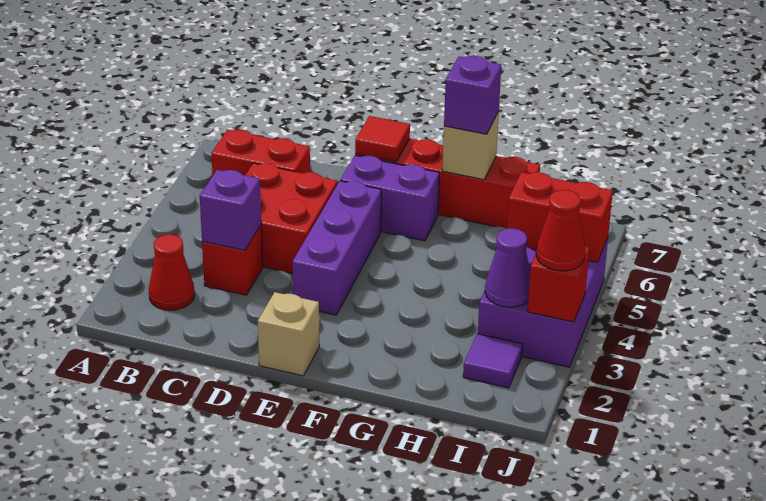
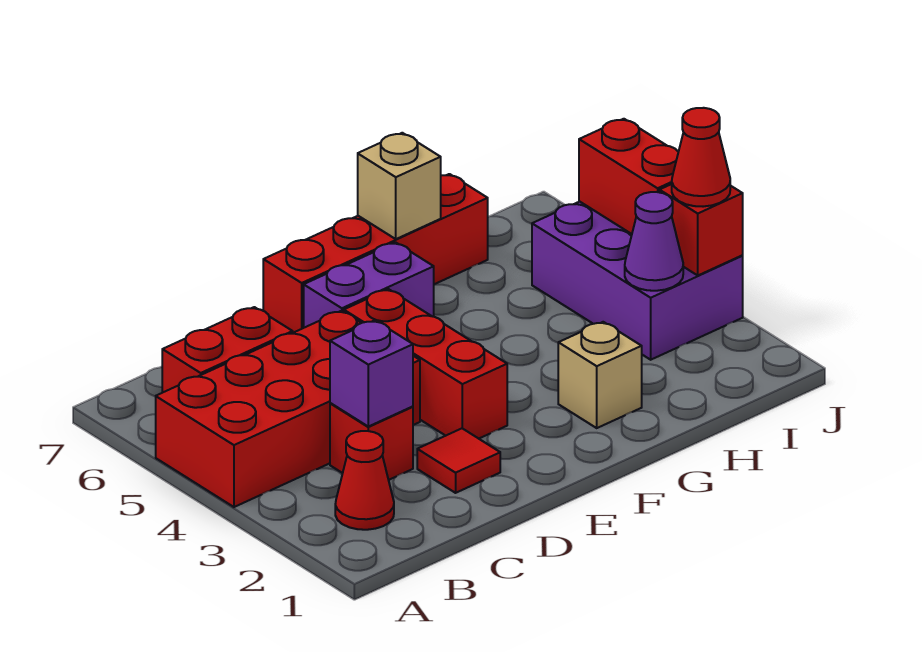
red 2x2 brick [246,163,338,274] -> red 2x4 brick [156,311,420,507]
tan 1x1 brick [258,292,319,376] -> tan 1x1 brick moved to [558,322,642,428]
purple 1x3 brick [292,181,381,315] -> red 1x3 brick [344,289,507,439]
red 1x1 tile [355,116,410,162] -> red 1x1 tile moved to [417,428,500,493]
purple 1x1 brick [444,56,501,134] -> none
purple 1x1 tile [463,334,522,388] -> none
red 1x2 brick [507,172,613,263] -> red 1x2 brick turned to [579,119,678,234]

